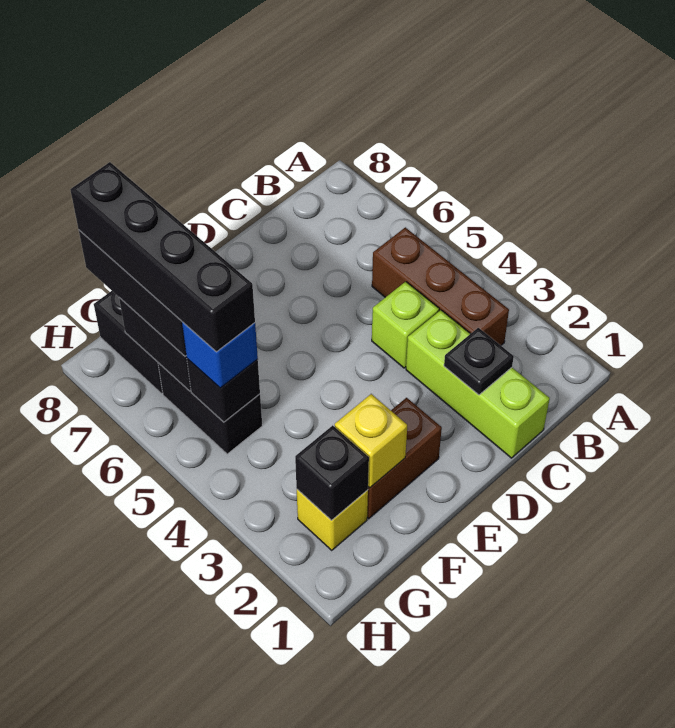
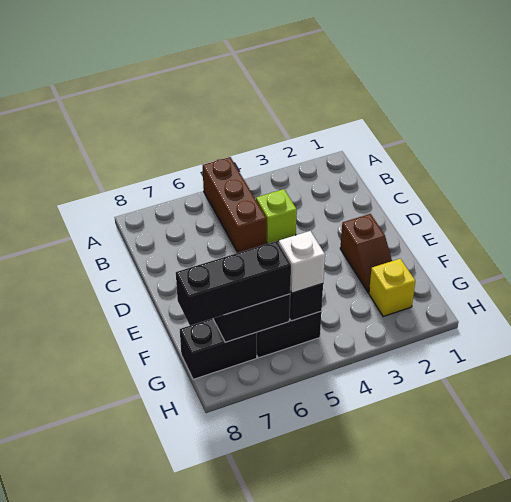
brown 1x3 brick [372,227,509,345] -> brown 1x3 brick turned to [203,157,267,253]
lime 1x3 brick [406,310,550,458] -> none
black 1x1 plate [444,328,514,395] -> none
brown 1x2 brick [367,398,442,519] -> brown 1x2 slope [340,214,392,293]
yellow 1x1 brick [335,394,407,488] -> none
black 1x1 brick [295,425,369,520] -> none
blue 1x1 brick [182,322,258,388] -> white 1x1 brick [279,231,325,293]
black 1x4 brick [70,162,255,352] -> none

